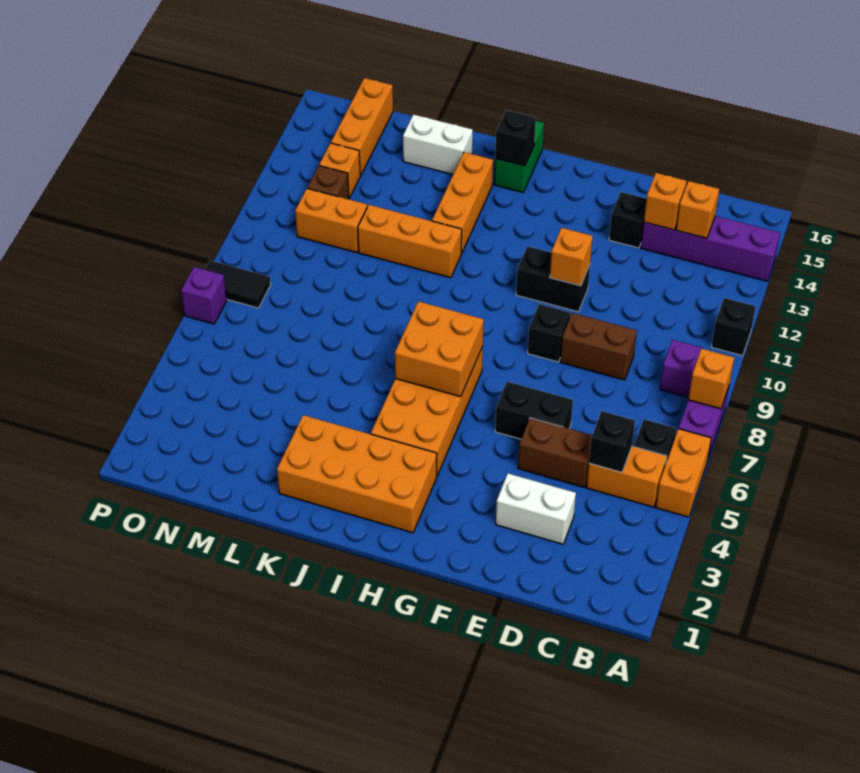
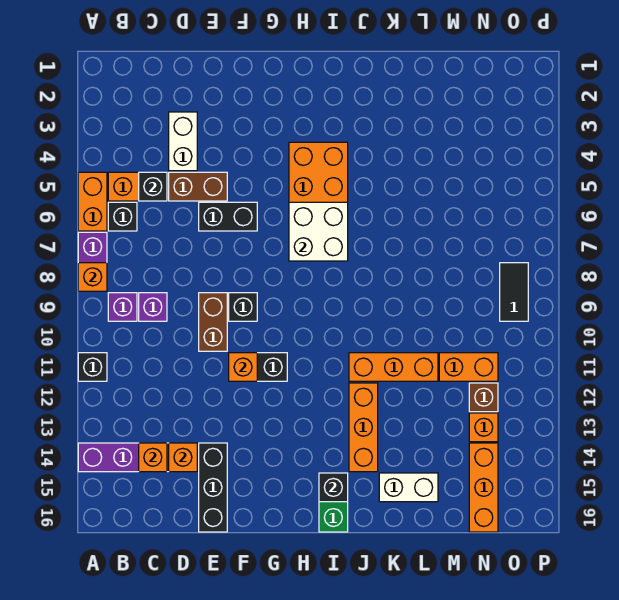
white 1x2 brick [496,473,576,544] -> white 1x2 brick turned to [169,112,197,171]
brown 1x2 brick [560,313,637,380] -> brown 1x2 brick turned to [199,293,227,351]
black 1x1 brick [609,192,646,248] -> black 1x3 brick [199,443,227,532]
orange 2x4 brick [277,415,437,533] -> none
orange 2x2 brick [395,301,484,397] -> white 2x2 brick [289,202,348,261]
black 1x2 tile [204,260,271,308] -> black 1x2 tile turned to [500,263,528,321]
purple 1x1 brick [181,267,227,324] -> purple 1x1 brick moved to [139,293,167,321]

